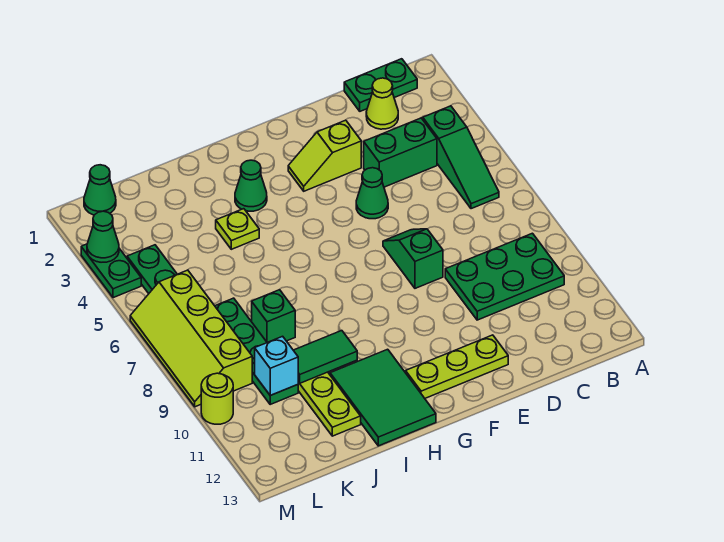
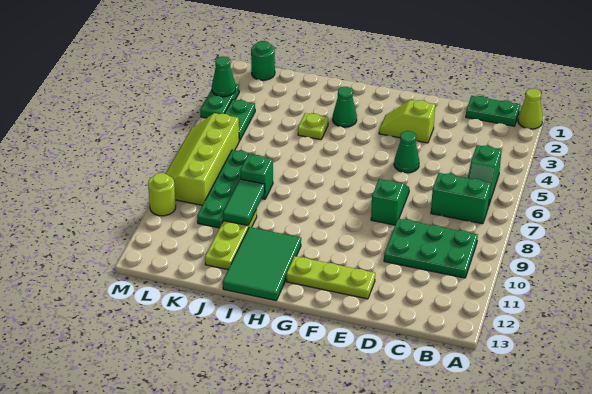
green 1x3 slope [423,106,499,209] -> green 1x2 slope [468,145,502,204]
lime 1x1 cone [366,78,398,129] -> lime 1x1 cone moved to [518,89,543,129]
green 1x2 brick [364,118,437,187] -> green 1x2 brick moved to [431,173,491,224]
green 1x2 tile [293,331,357,383] -> green 1x2 tile turned to [223,179,265,225]
cyan 1x1 brick [255,336,298,395] -> none
green 1x1 cone [84,165,116,215] -> green 1x1 round brick [251,41,275,80]

